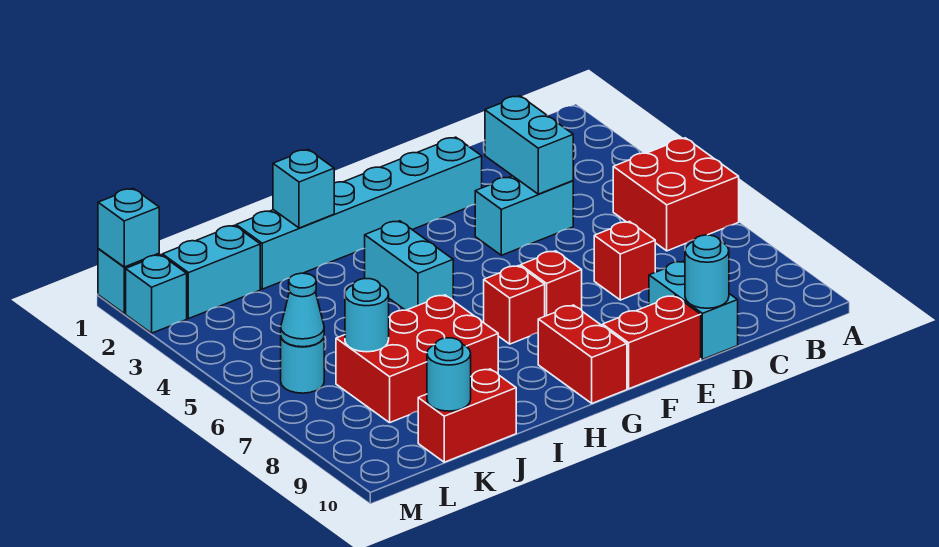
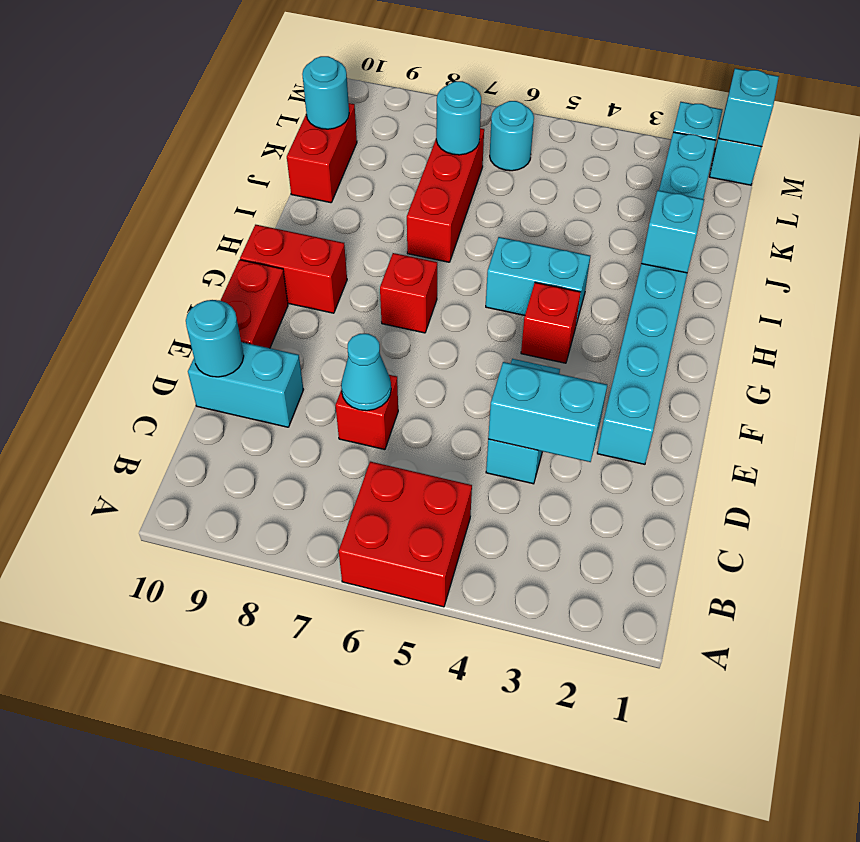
red 1x1 brick [521,251,582,316] -> red 1x1 brick moved to [521,283,581,363]
red 2x3 brick [336,295,498,423] -> red 1x3 brick [407,128,484,262]
cyan 1x1 cone [281,273,324,347] -> cyan 1x1 cone moved to [341,334,391,411]

